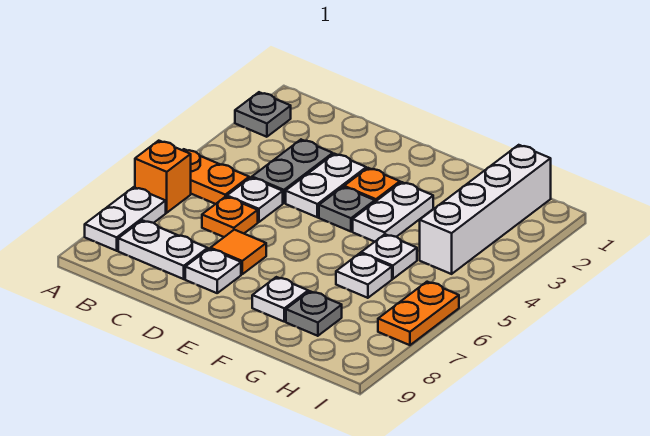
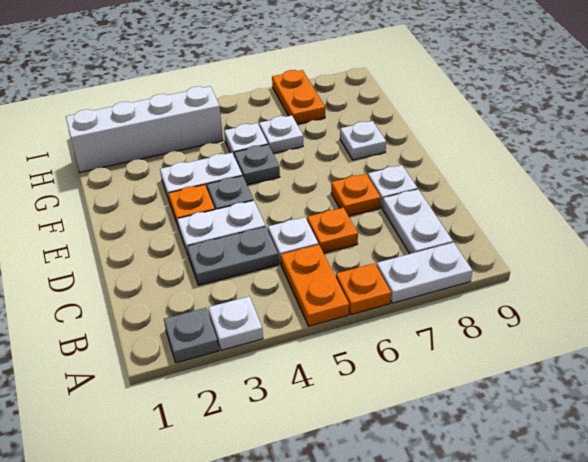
none -> white 1x1 plate [208,296,263,350]
orange 1x1 brick [135,141,191,213] -> orange 1x1 plate [336,263,391,315]
orange 1x1 tile [210,230,266,274] -> orange 1x1 plate [331,174,381,216]
grey 1x1 plate [286,291,342,336] -> grey 1x1 plate moved to [234,145,280,185]
orange 1x2 plate [378,282,459,345] -> orange 1x2 plate turned to [272,70,325,124]

